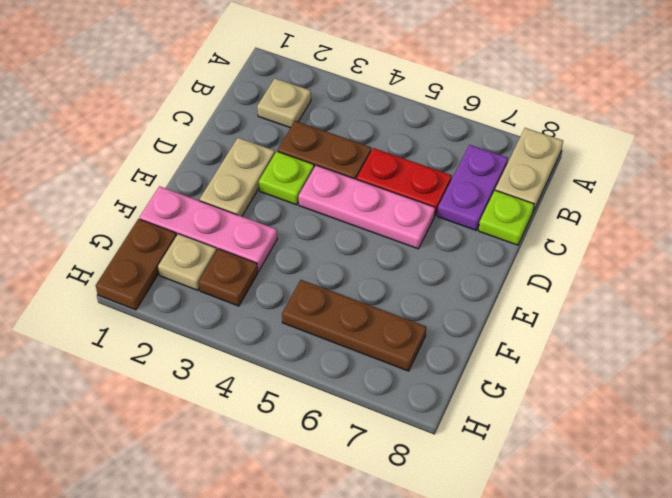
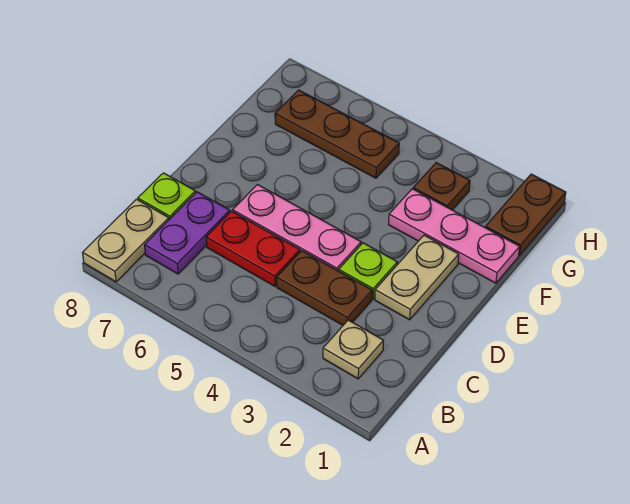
tan 1x1 plate [158,234,217,290] -> none

